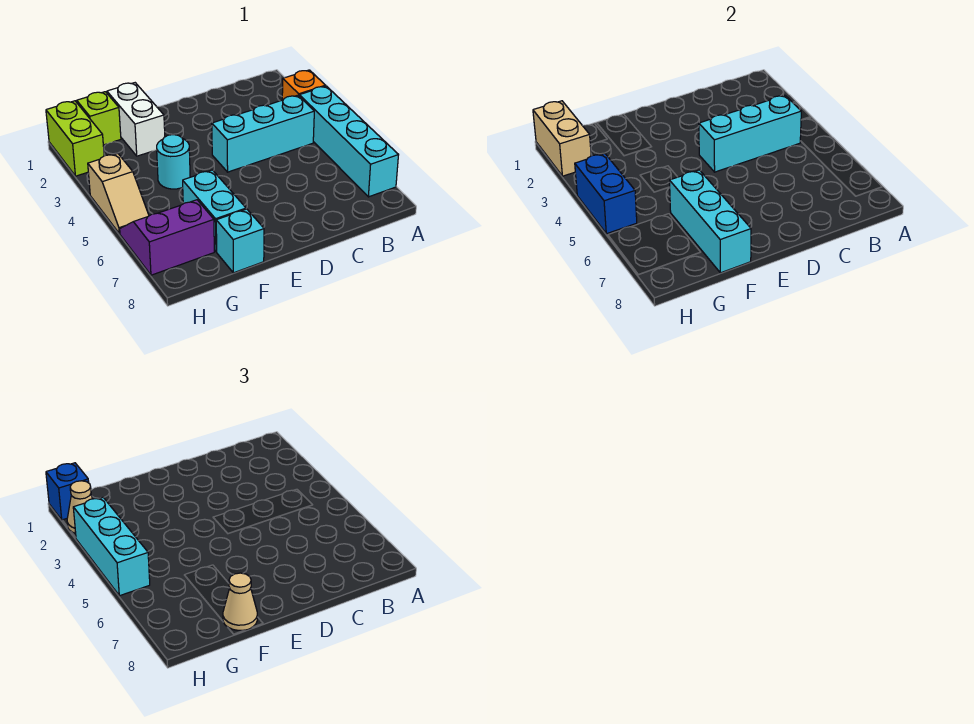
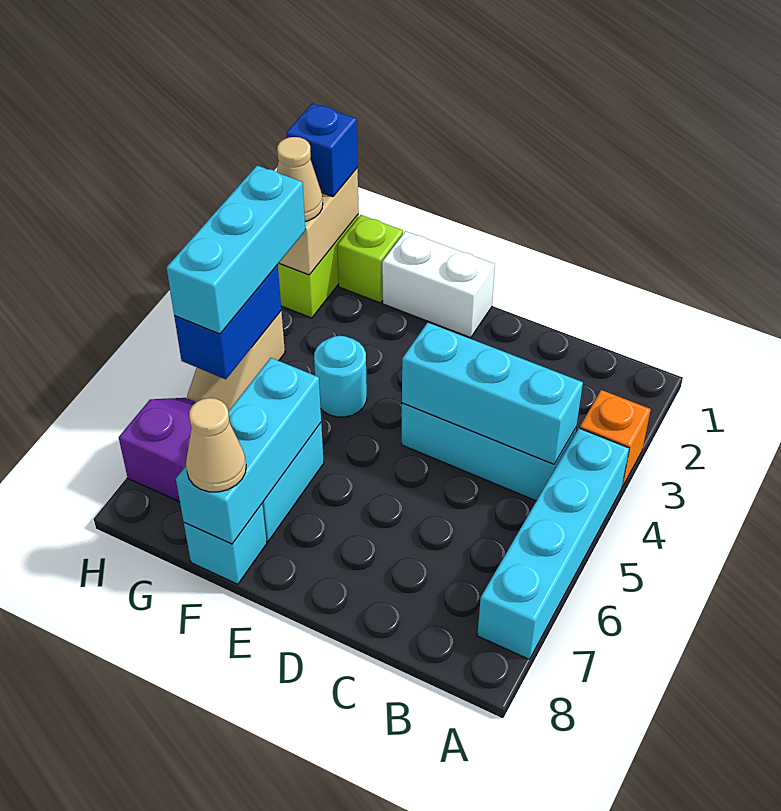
white 1x2 brick [107,83,165,156] -> white 1x2 brick turned to [382,231,495,338]

